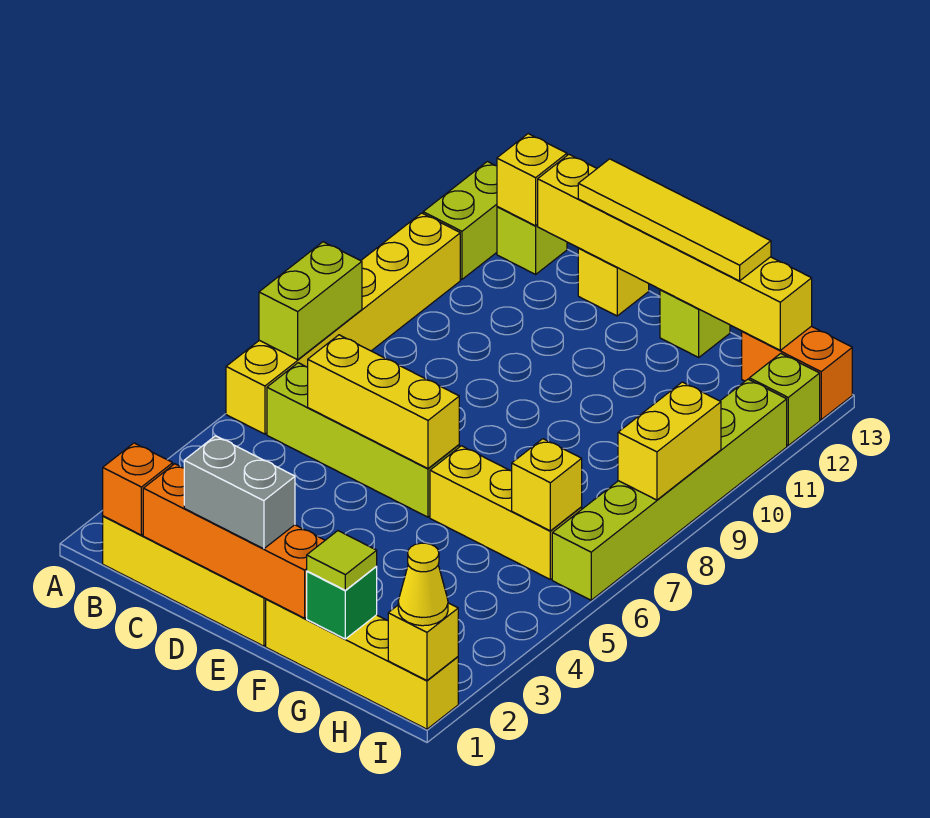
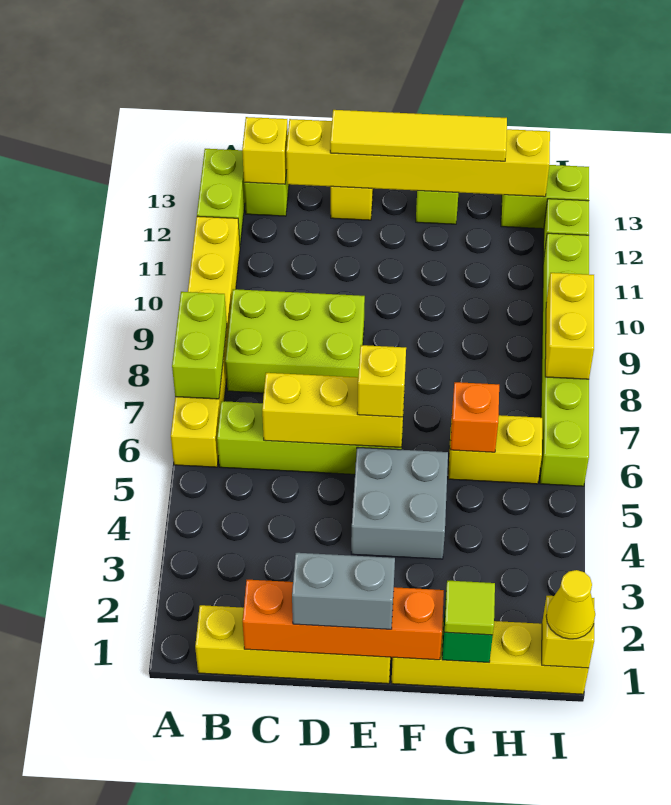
orange 1x1 brick [103,443,173,535] -> orange 1x1 brick moved to [450,382,499,452]
none -> lime 2x3 brick [225,289,365,393]
none -> grey 2x2 brick [351,447,448,559]
yellow 1x3 brick [430,446,582,579] -> yellow 1x2 brick [448,415,542,484]
yellow 1x1 brick [512,439,582,531] -> yellow 1x1 brick moved to [357,345,406,417]
orange 1x2 brick [742,326,852,420] -> lime 1x2 brick [501,165,589,229]

